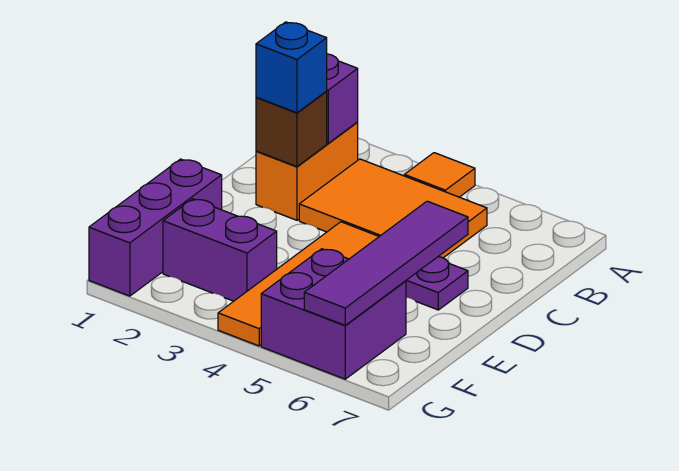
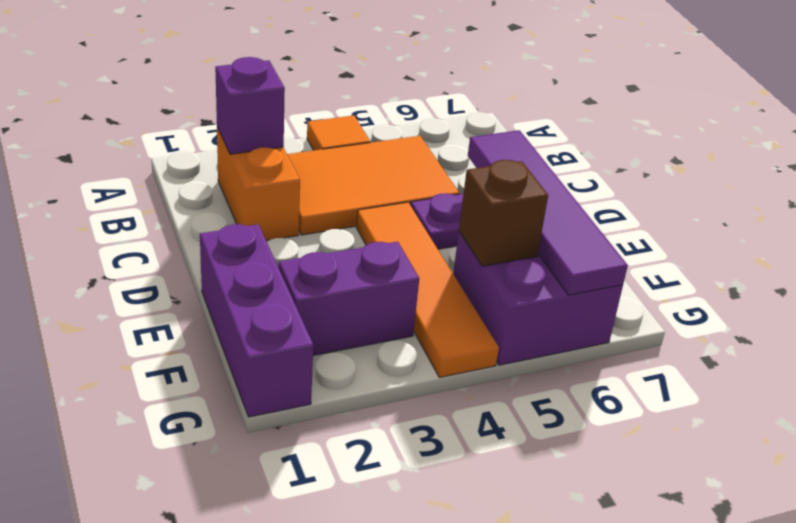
brown 1x1 brick [256,92,327,166] -> brown 1x1 brick moved to [459,160,548,266]
blue 1x1 brick [256,22,327,113] -> none

